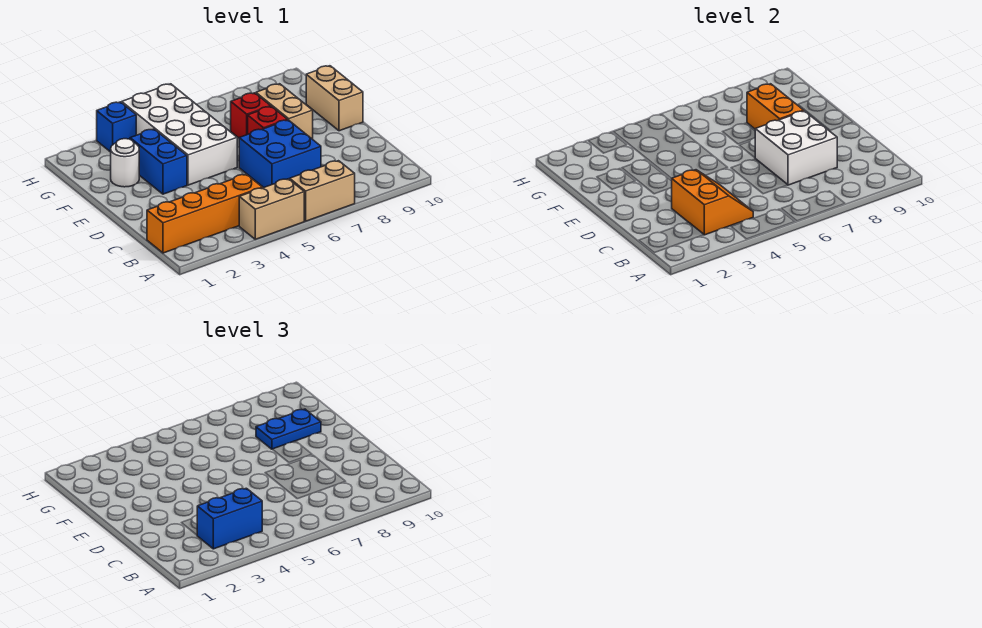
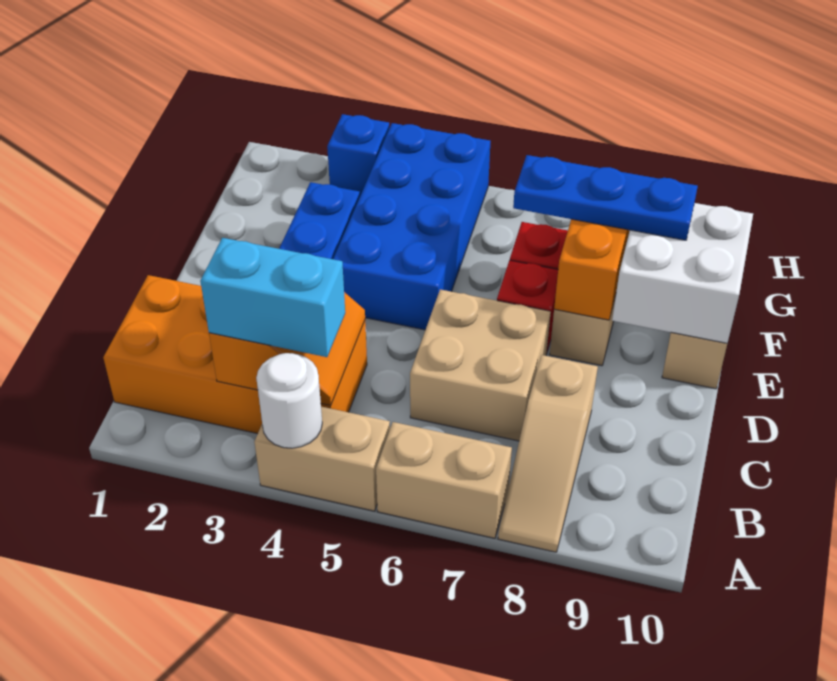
none -> tan 1x3 slope [498,355,598,552]
orange 1x4 brick [147,174,262,253] -> orange 2x4 brick [103,275,367,434]
blue 1x2 brick [197,488,262,549] -> cyan 1x2 brick [200,238,345,357]
blue 2x2 brick [239,120,321,188] -> tan 2x2 brick [410,289,551,441]
white 2x2 brick [755,111,837,185] -> white 2x2 brick moved to [612,203,753,343]
white 2x4 brick [122,84,237,185] -> blue 2x4 brick [333,123,490,330]
white 1x1 round brick [111,139,139,187] -> white 1x1 round brick moved to [256,353,322,448]
blue 1x2 plate [256,409,321,449] -> blue 1x3 plate [513,155,698,240]

